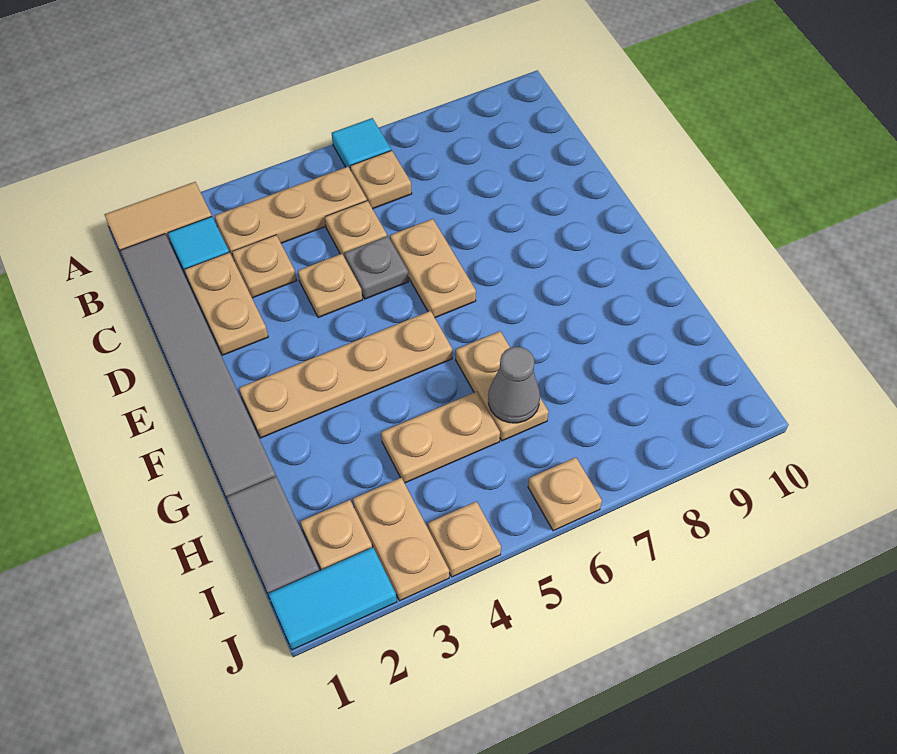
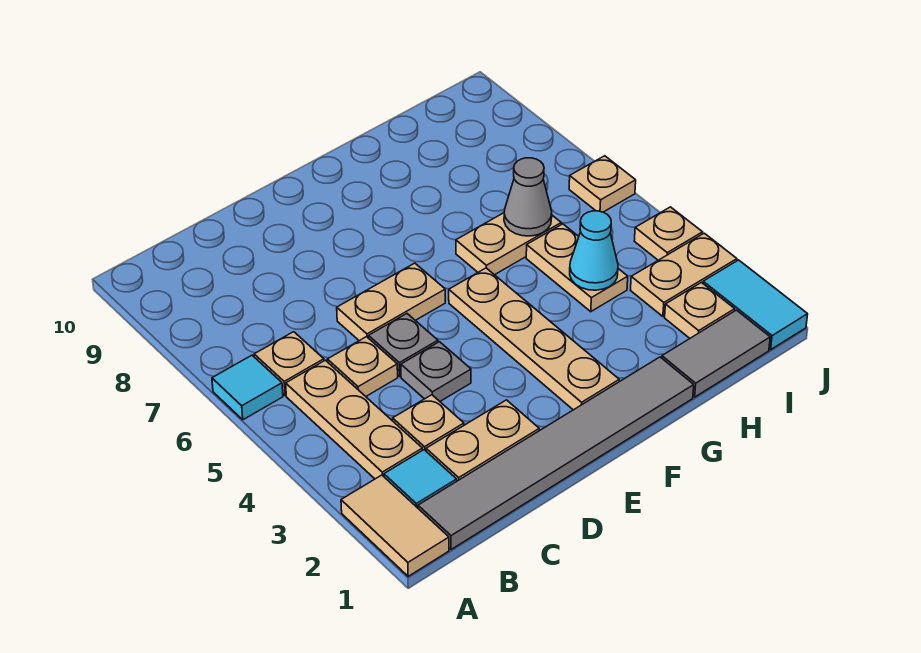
tan 1x1 plate [298,254,363,318] -> grey 1x1 plate [401,342,471,401]
none -> cyan 1x1 cone [570,211,618,290]

